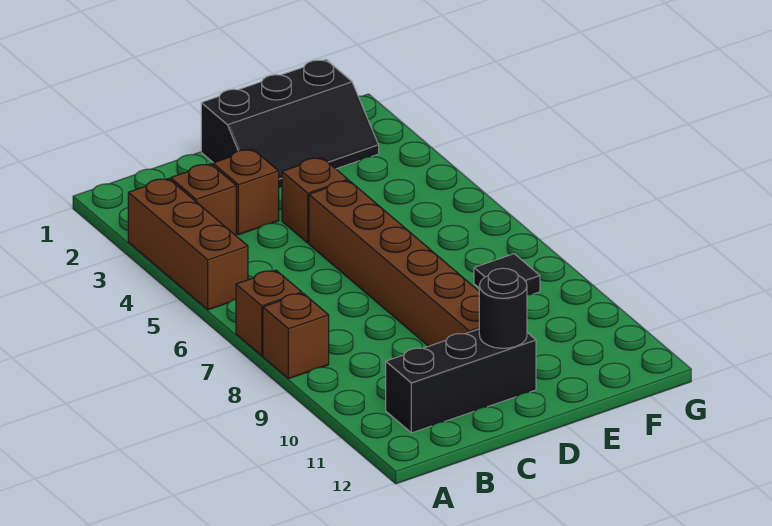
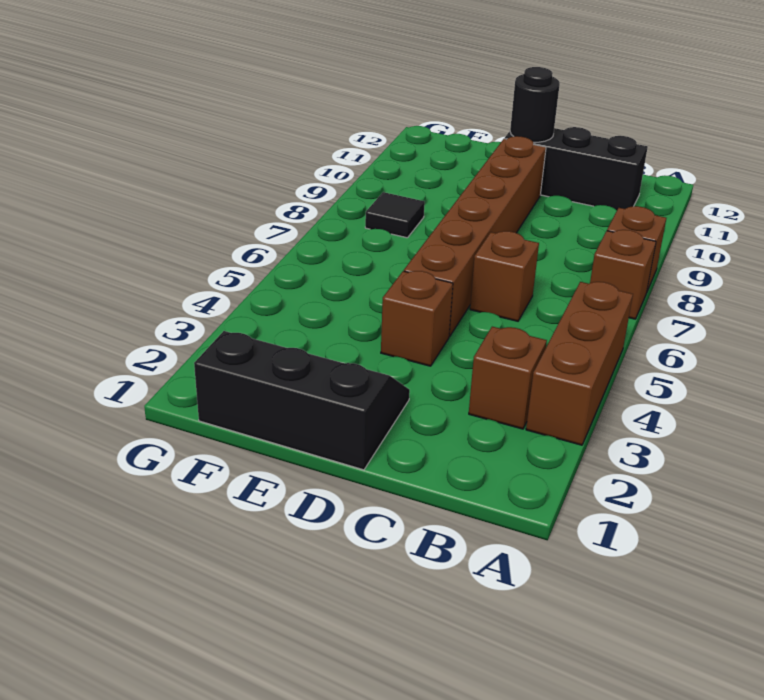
brown 1x1 brick [213,149,279,235] -> brown 1x1 brick moved to [470,231,539,321]

